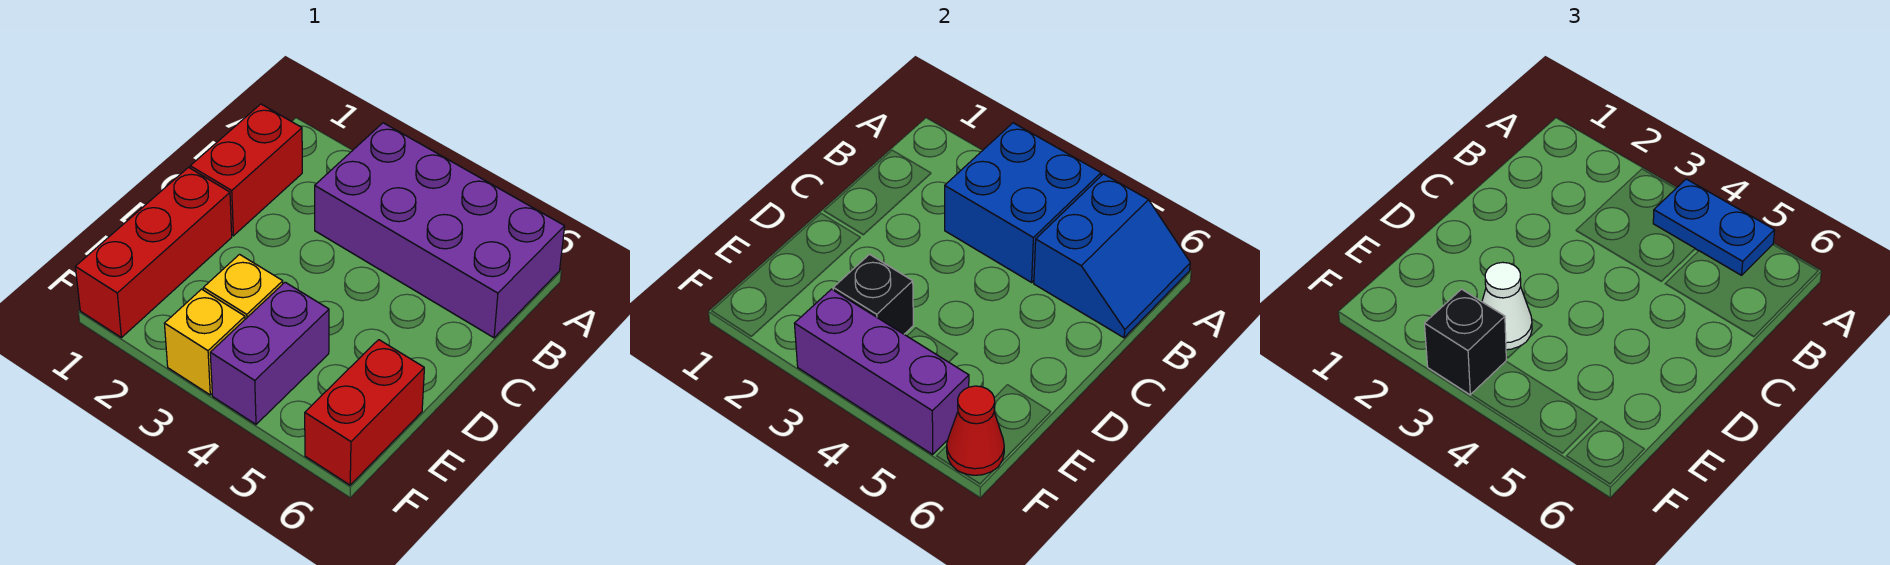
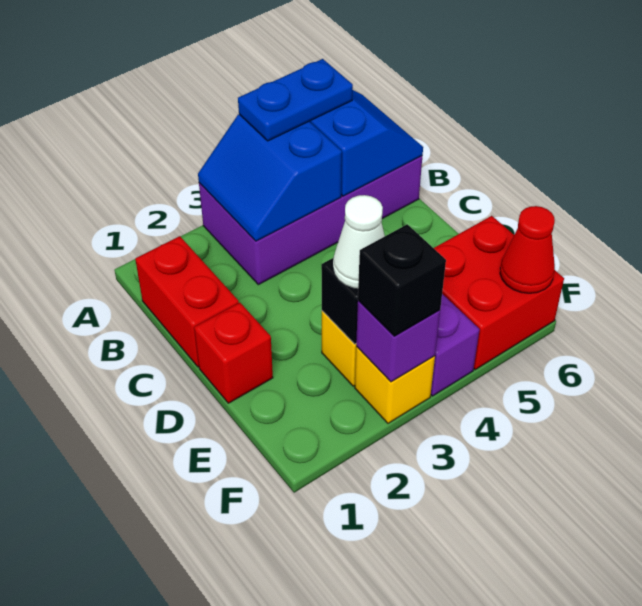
blue 2x2 brick [945,123,1101,282] -> blue 2x2 slope [198,114,342,241]
red 1x3 brick [75,168,232,338] -> red 1x1 brick [194,303,273,403]
red 1x2 brick [305,340,424,485] -> red 2x2 brick [434,216,564,370]
purple 1x3 brick [794,289,969,454] -> purple 1x1 brick [356,301,440,382]

